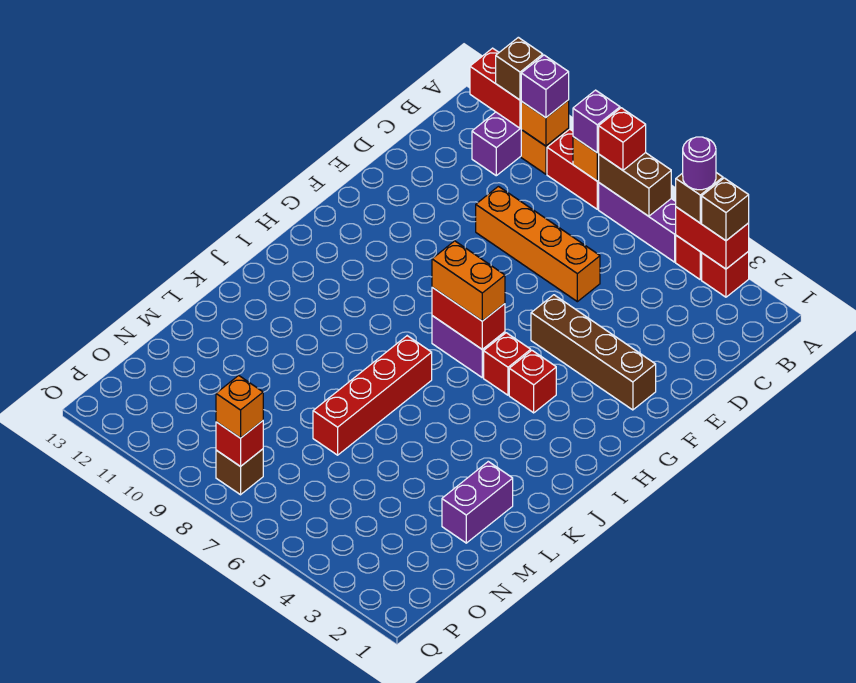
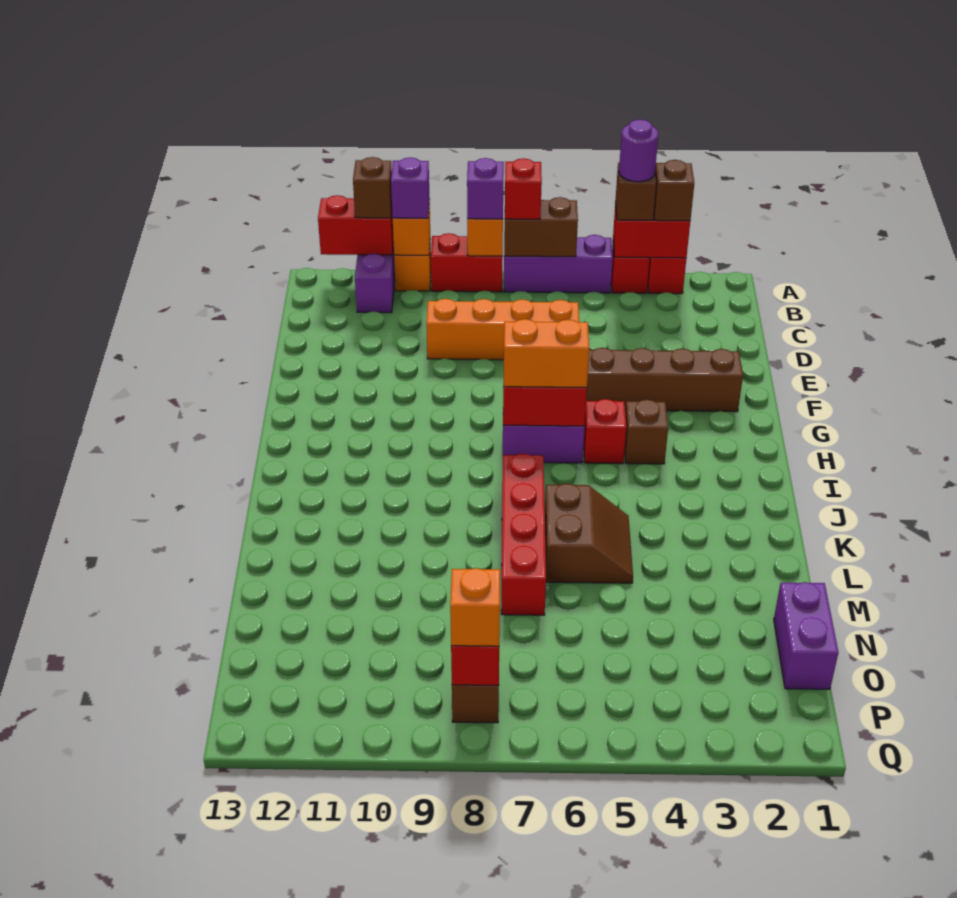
red 1x1 brick [509,351,556,413] -> brown 1x1 brick [624,400,668,464]
none -> brown 2x2 slope [545,483,633,583]
purple 1x2 brick [442,462,513,543] -> purple 1x2 brick moved to [774,582,838,689]

